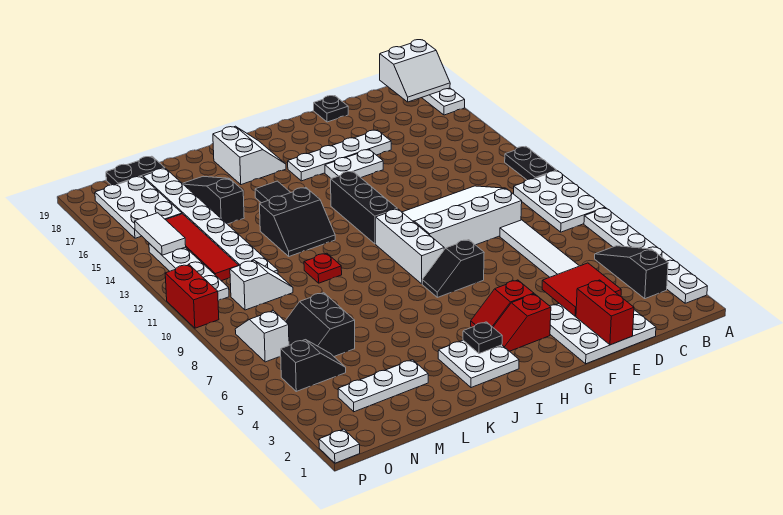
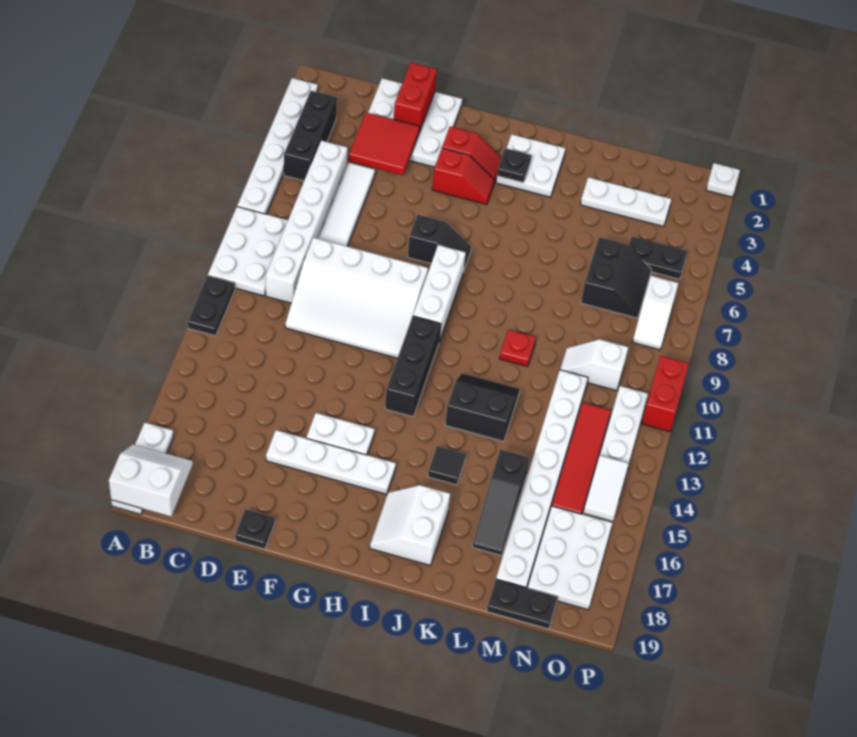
black 1x3 slope [595,246,668,299] -> black 1x3 brick [284,91,337,181]
none -> white 1x6 brick [266,141,347,303]
black 1x2 slope [281,340,346,391] -> black 1x2 plate [629,236,688,279]

